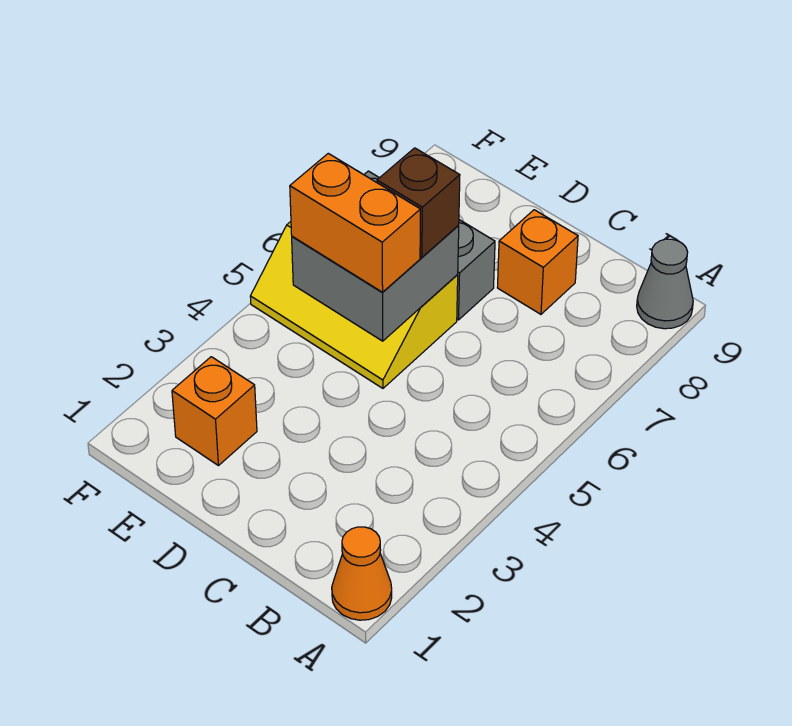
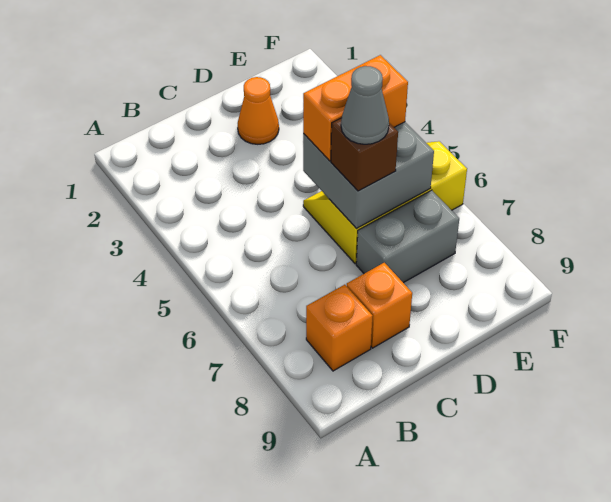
orange 1x1 cone [332,527,392,620] -> orange 1x1 cone moved to [238,77,279,144]
grey 1x1 cone [637,239,693,329] -> grey 1x1 cone moved to [341,66,389,144]
orange 1x1 brick [172,357,257,466] -> orange 1x1 brick moved to [306,285,372,371]

